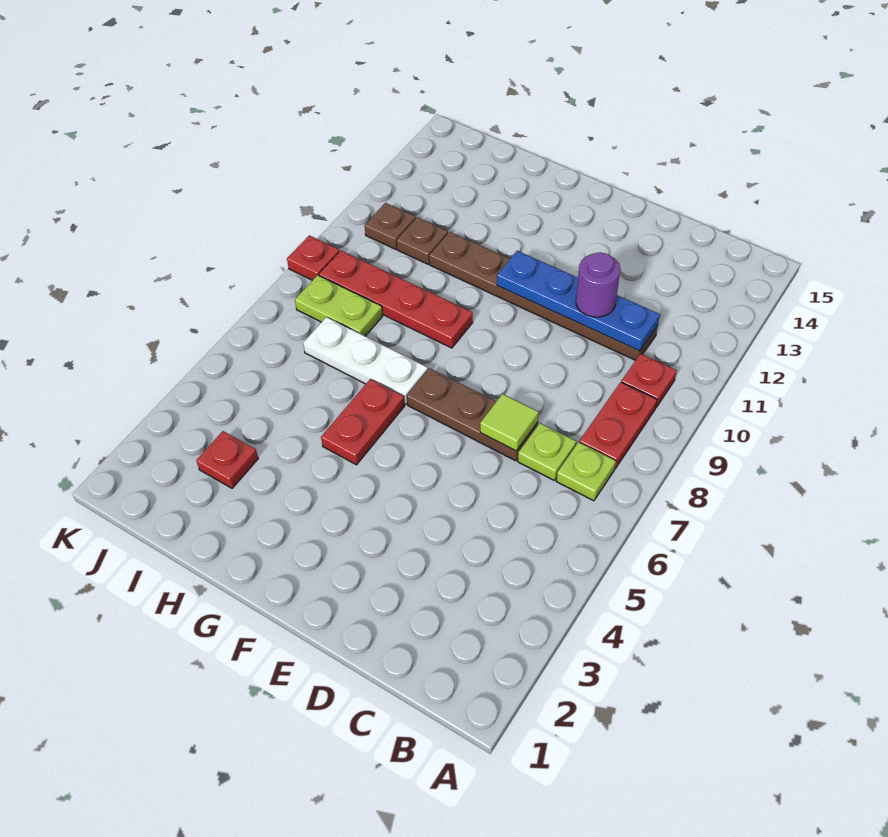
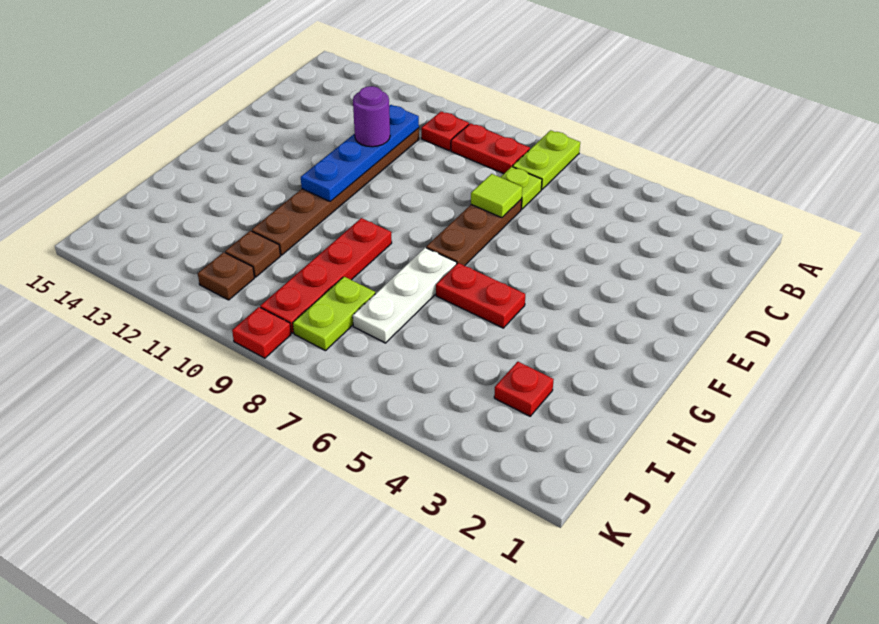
lime 1x1 plate [556,442,616,501] -> lime 1x2 plate [513,130,580,190]

